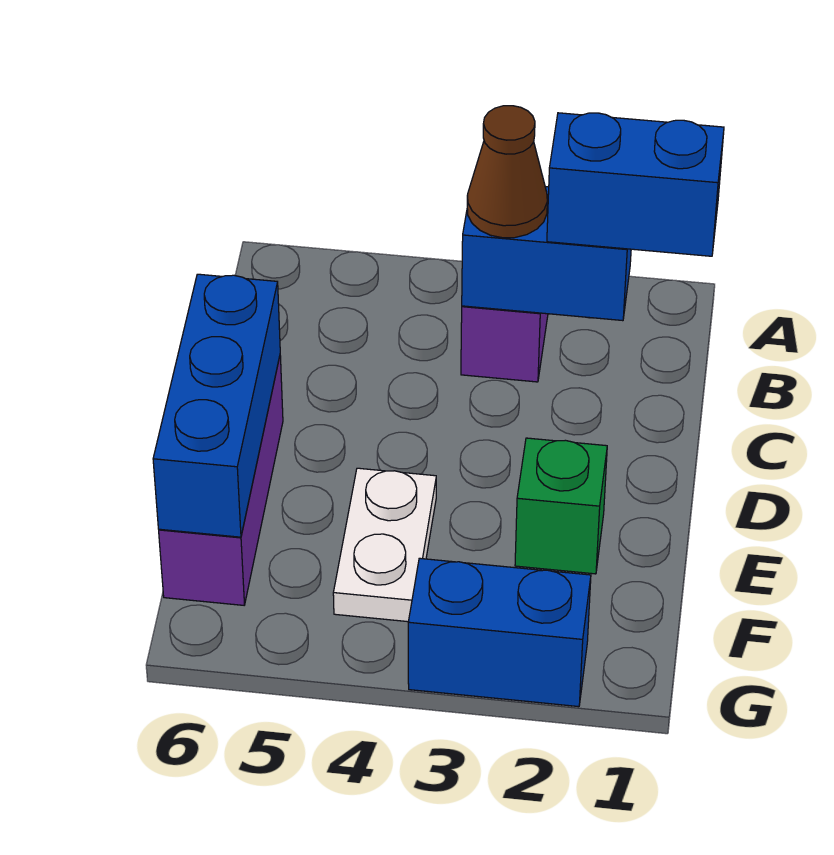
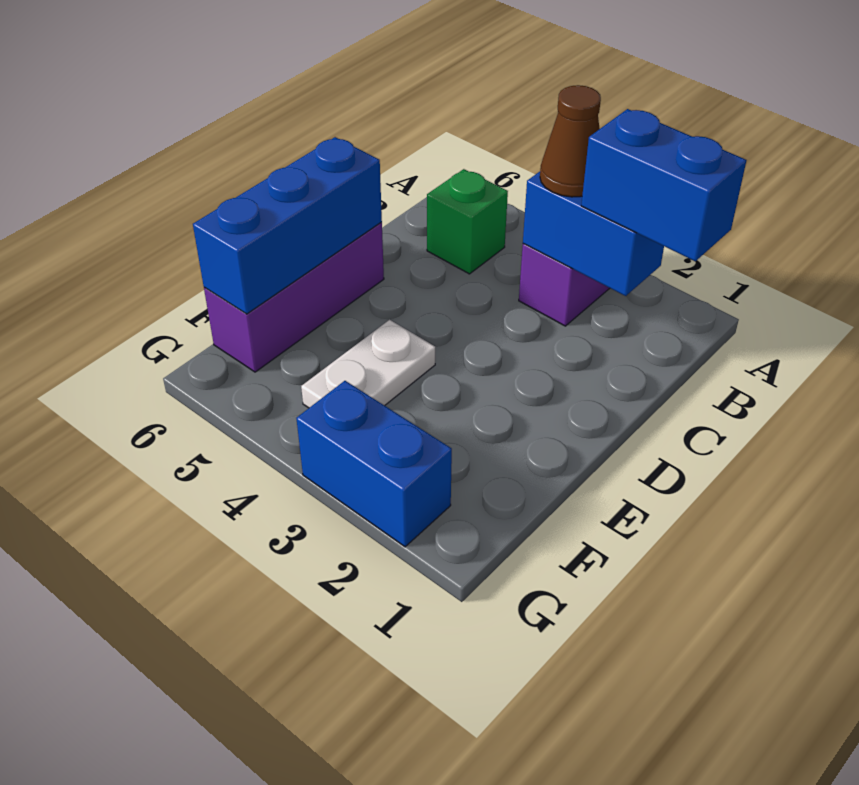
green 1x1 brick [515,438,607,574] -> green 1x1 brick moved to [427,169,508,274]

